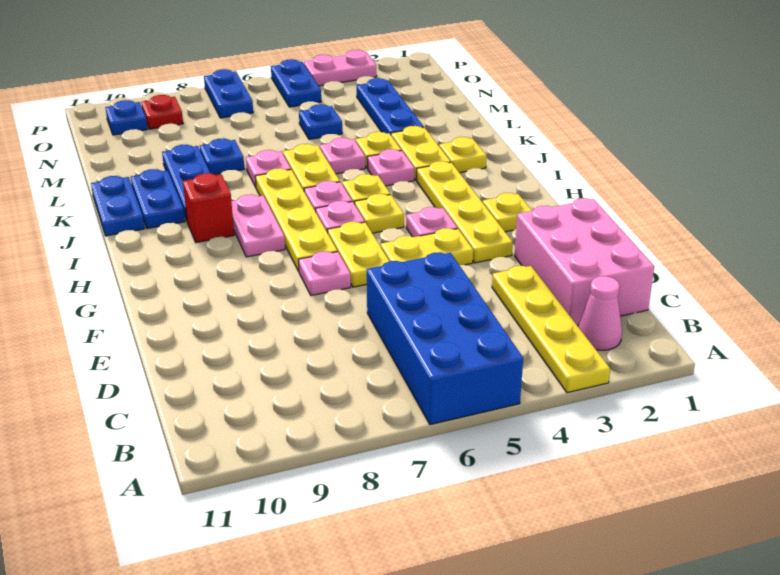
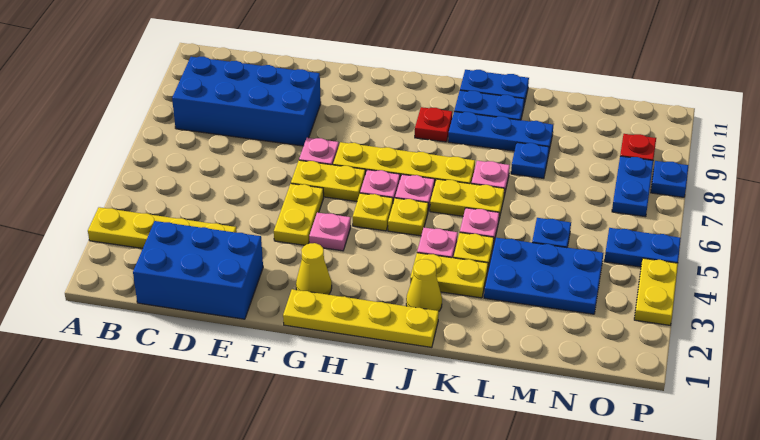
blue 2x4 brick [367,252,523,425] -> blue 2x4 brick moved to [172,57,321,146]
pink 1x1 cone [578,276,622,350] -> none
pink 2x3 brick [515,198,654,326] -> blue 2x3 brick [133,221,263,319]
yellow 1x4 plate [417,161,513,263] -> yellow 1x4 plate moved to [283,289,439,347]
yellow 1x1 plate [483,193,532,232] -> yellow 1x1 cone [296,243,332,295]
pink 1x2 plate [231,195,285,257] -> none
red 1x1 brick [183,173,234,242] -> red 1x1 plate [415,107,452,142]
yellow 1x1 plate [439,137,486,173] -> yellow 1x1 cone [406,259,442,311]
blue 1x3 plate [357,78,424,134] -> blue 2x3 plate [484,238,604,314]
blue 1x2 plate [204,69,253,118] -> blue 1x2 plate turned to [612,156,653,217]
blue 1x1 plate [105,100,147,135] -> blue 1x1 plate moved to [651,161,689,197]
pink 1x2 plate [304,50,377,86] -> yellow 1x2 plate [634,258,678,325]

